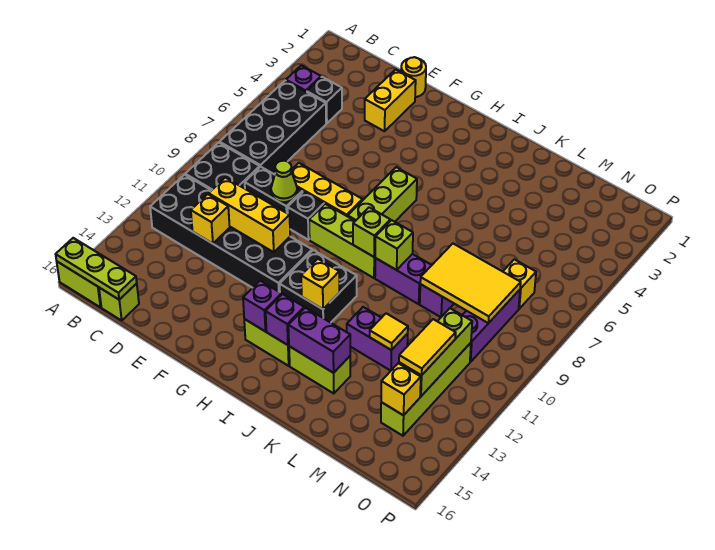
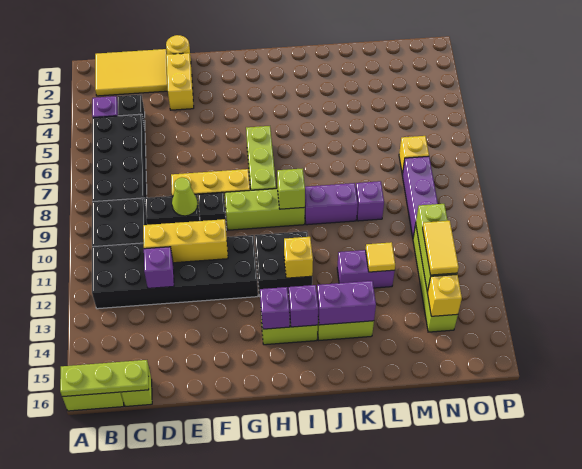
yellow 1x1 brick [191,194,230,244] -> purple 1x1 brick [144,247,174,288]
lime 1x1 brick [375,220,413,270] -> none
yellow 2x3 tile [420,244,521,323] -> yellow 2x3 tile moved to [95,49,168,96]

